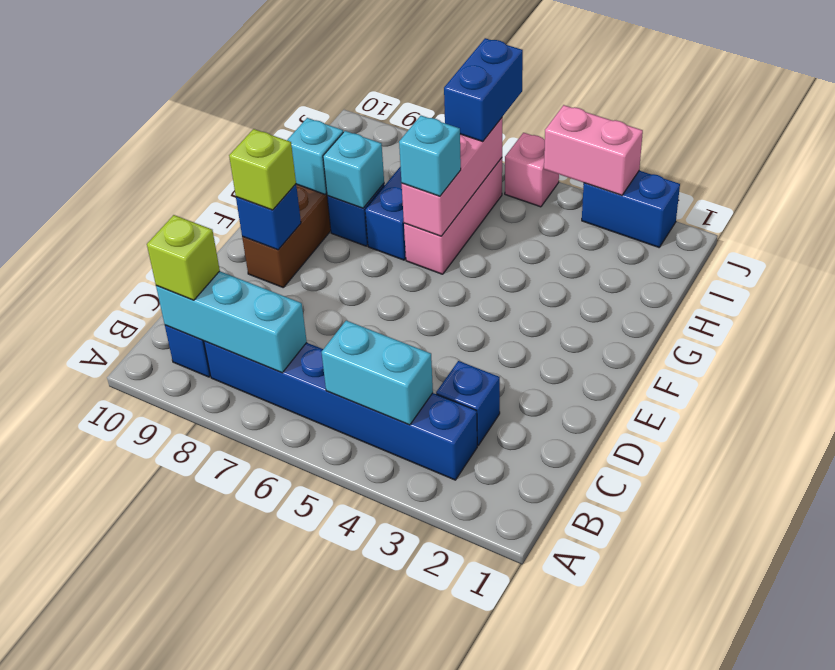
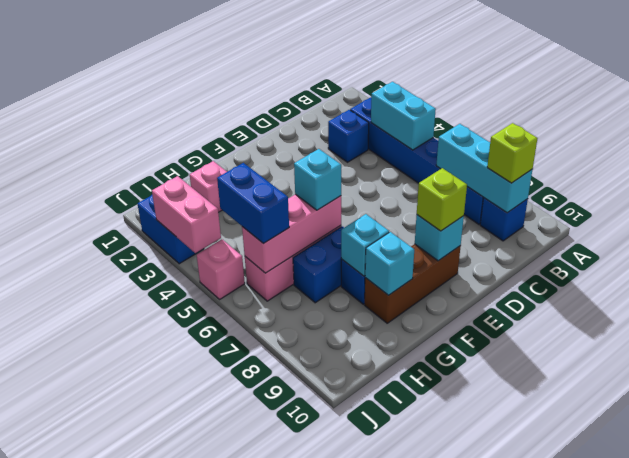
blue 1x1 brick [236,184,301,250] -> cyan 1x1 brick [415,215,464,261]
none -> pink 1x1 brick [190,161,227,212]
blue 1x2 brick [444,38,523,142] -> blue 1x2 brick turned to [217,163,289,244]

